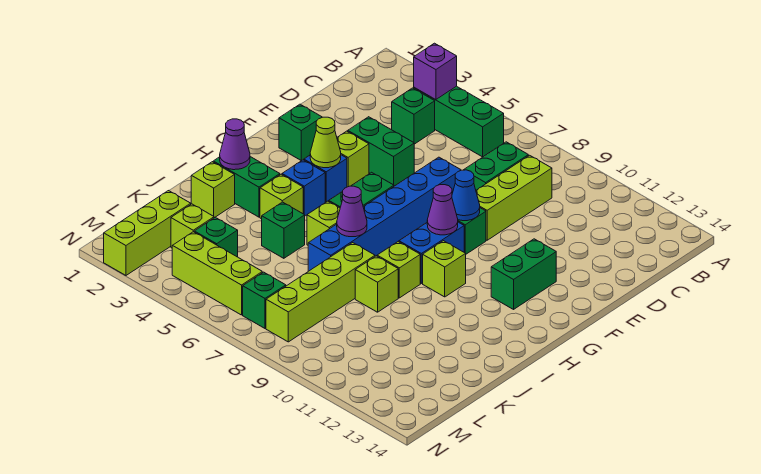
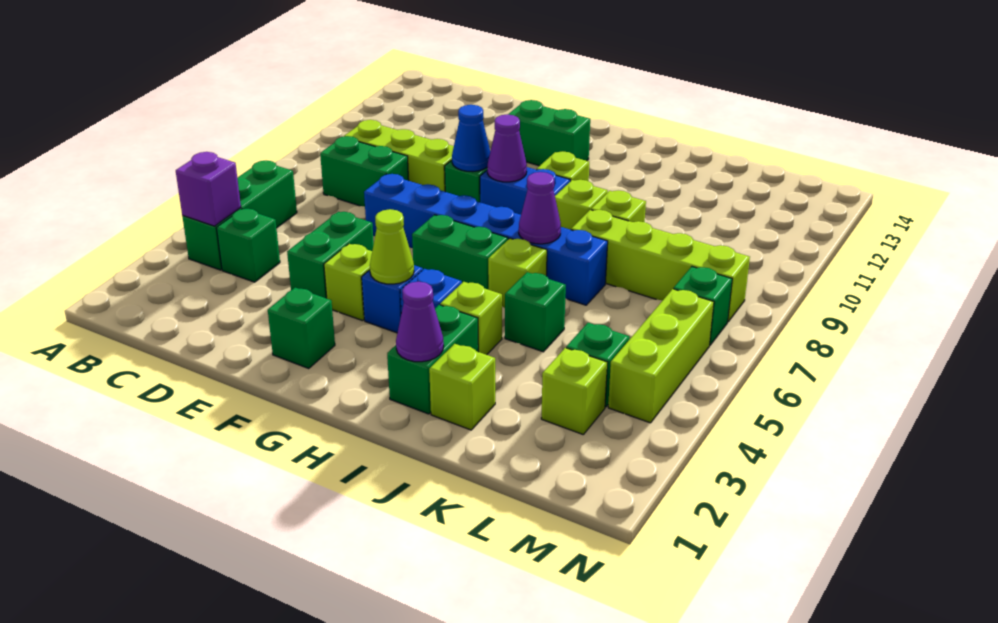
lime 1x3 brick [104,191,191,275] -> none

